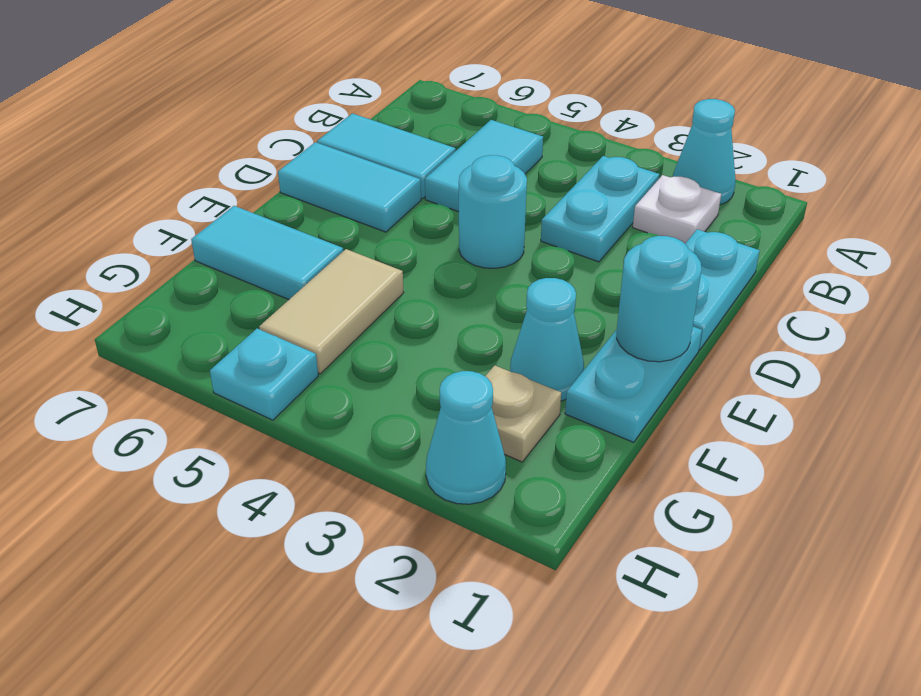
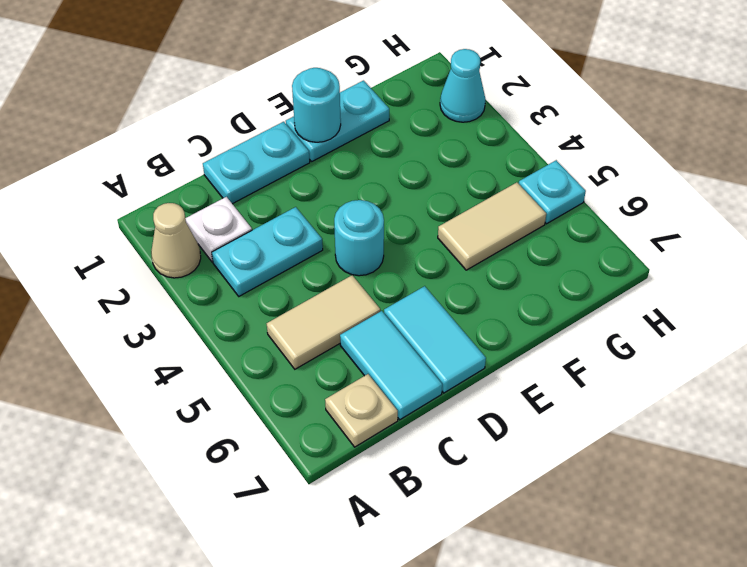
cyan 1x1 cone [673,99,736,205] -> tan 1x1 cone [151,203,201,278]
cyan 1x2 tile [425,120,543,212] -> tan 1x2 tile [267,275,380,369]
cyan 1x1 cone [510,278,584,401] -> none
cyan 1x2 tile [191,206,343,300] -> none
tan 1x1 plate [485,366,561,462] -> tan 1x1 plate moved to [325,374,398,447]

